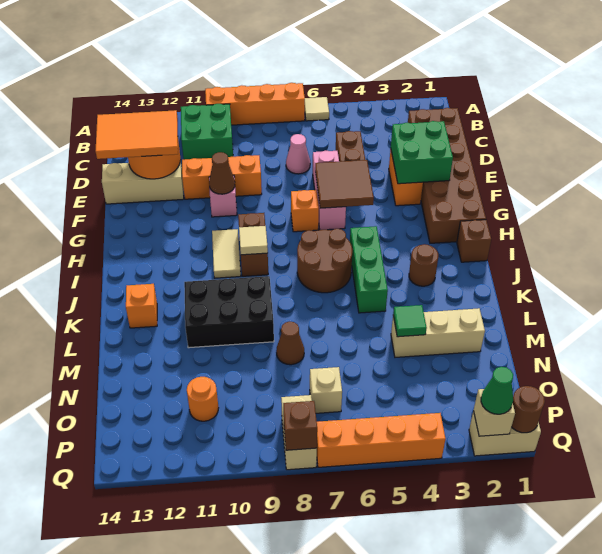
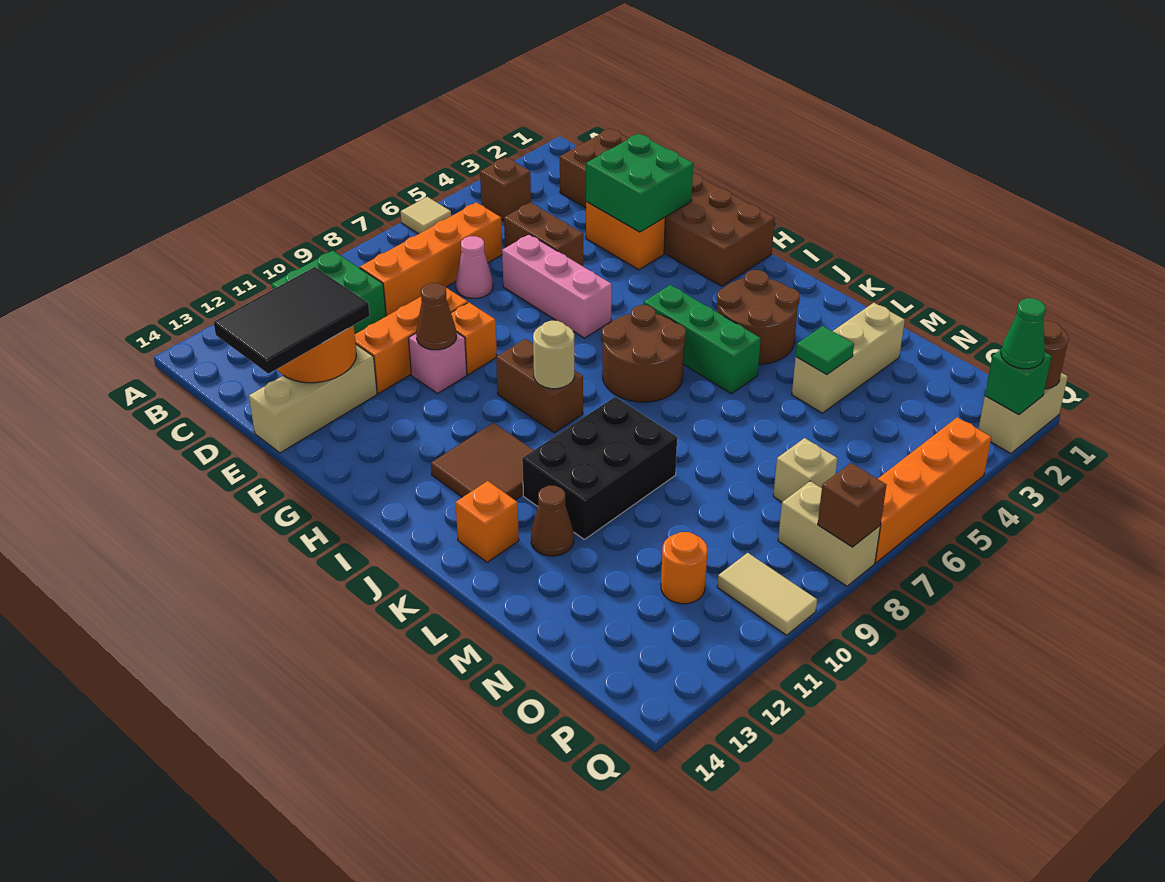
orange 1x4 brick [205,83,305,125] -> orange 1x4 brick moved to [360,202,502,316]
orange 2x3 tile [96,110,178,159] -> black 2x3 tile [214,267,370,374]
brown 2x2 tile [315,160,374,208] -> brown 2x2 tile moved to [431,423,534,500]
orange 1x1 brick [291,190,319,232] -> orange 1x1 brick moved to [451,302,497,375]
tan 1x2 tile [212,229,241,278] -> tan 1x2 tile moved to [717,553,817,635]
brown 1x1 brick [457,220,491,262] -> brown 1x1 brick moved to [480,157,531,221]
tan 1x1 tile [239,226,268,255] -> tan 1x1 round brick [533,321,574,389]
brown 1x1 round brick [409,244,438,286] -> brown 2x2 round brick [717,270,800,364]
brown 1x1 cone [276,322,304,365] -> brown 1x1 cone moved to [531,486,574,556]
tan 1x1 brick [474,389,515,436] -> green 1x1 brick [985,349,1052,415]

